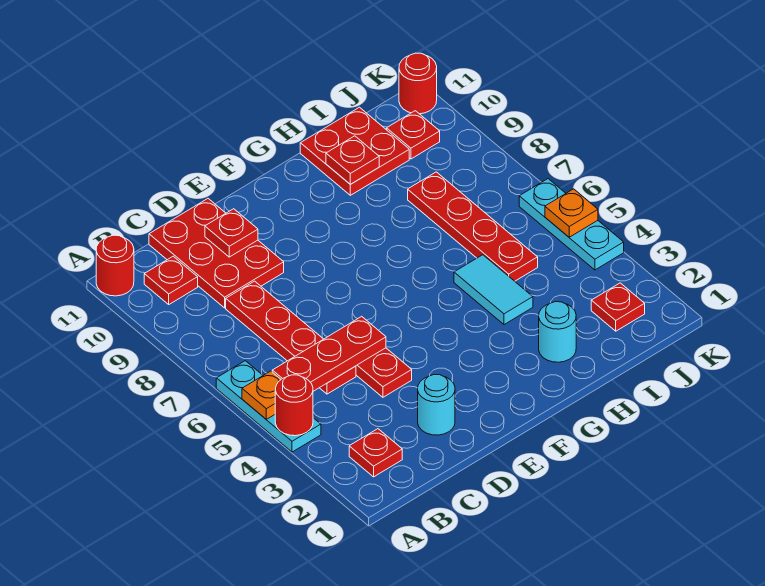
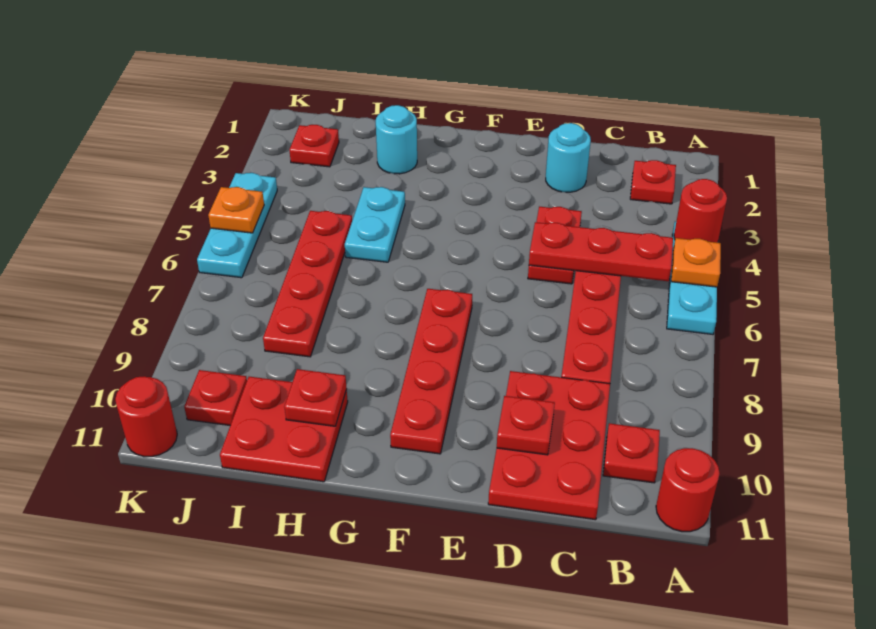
none -> red 1x4 plate [390,289,472,454]
cyan 1x2 tile [454,255,533,325] -> cyan 1x2 plate [345,187,405,262]

